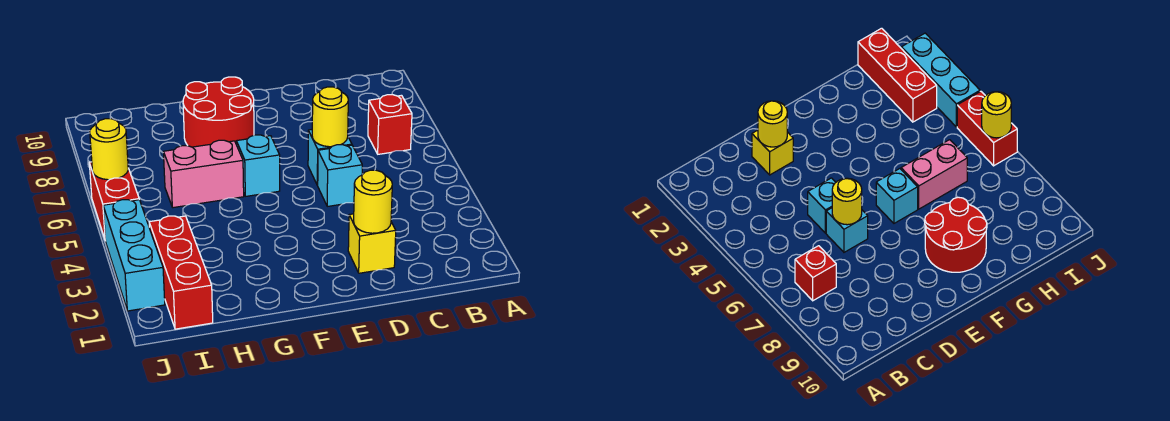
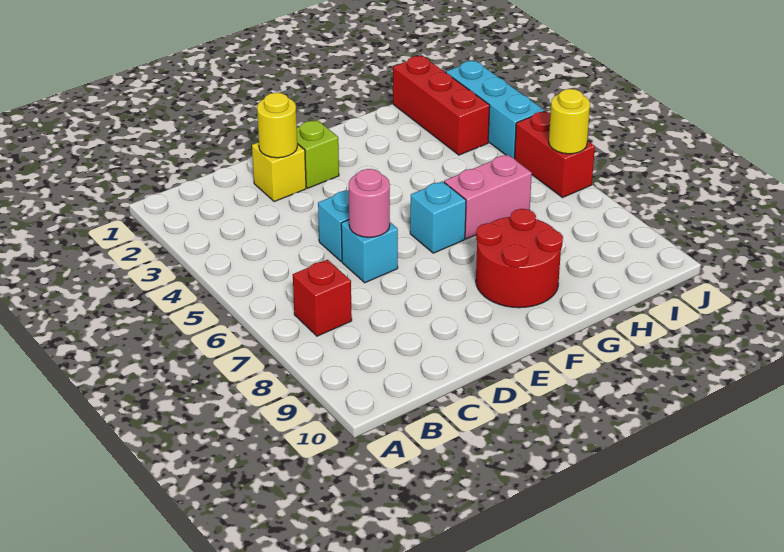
yellow 1x1 round brick [312,87,348,147] -> pink 1x1 round brick [349,169,390,237]
none -> lime 1x1 brick [297,120,339,188]

